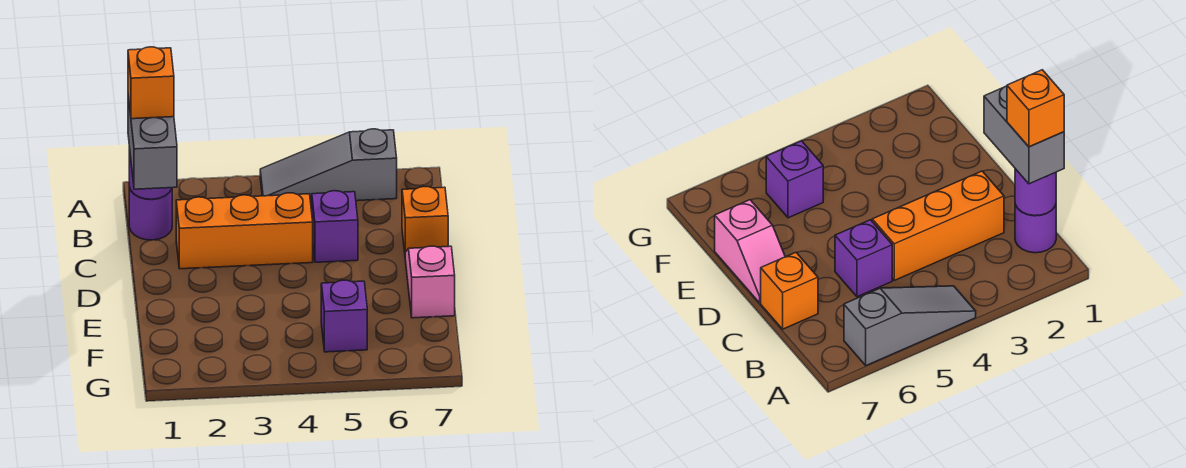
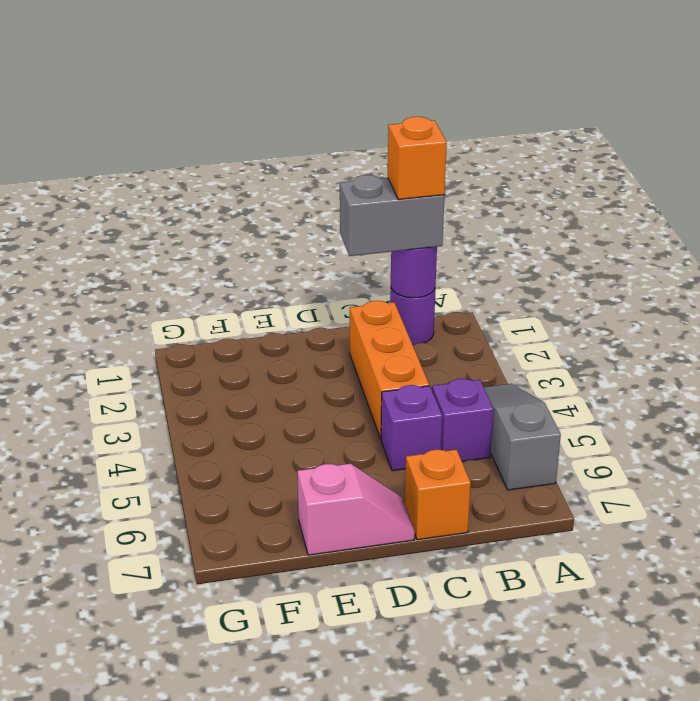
purple 1x1 brick [321,280,367,352] -> purple 1x1 brick moved to [432,379,494,461]

